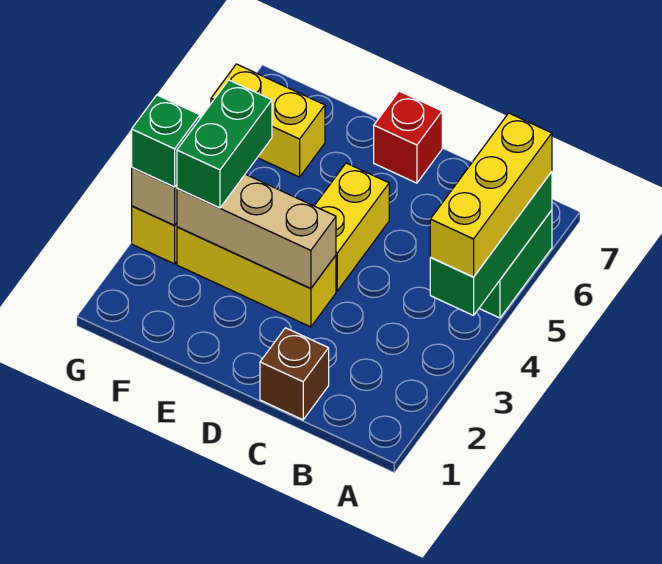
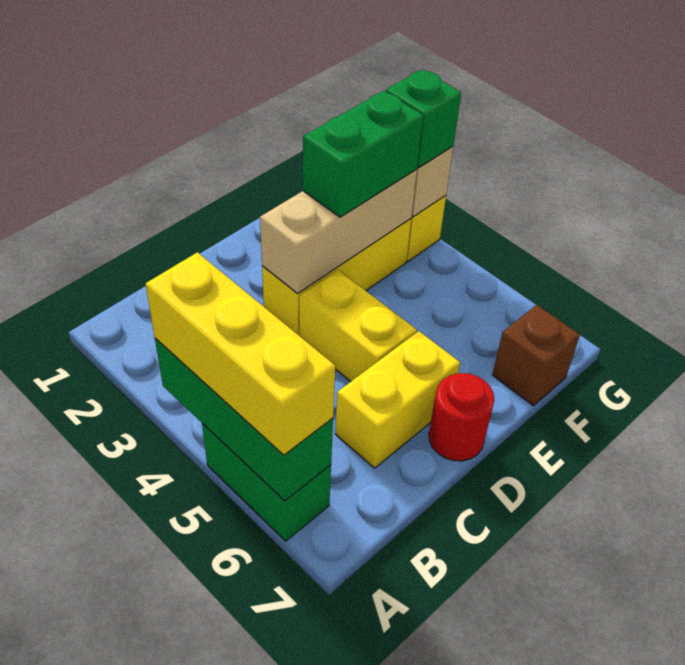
brown 1x1 brick [260,328,329,420] -> brown 1x1 brick moved to [492,305,580,406]
red 1x1 brick [374,91,442,183] -> red 1x1 round brick [429,373,494,461]
green 1x2 brick [177,80,272,208] -> green 1x2 brick turned to [303,91,423,217]
yellow 1x2 brick [211,64,325,177] -> yellow 1x2 brick moved to [335,331,460,468]

